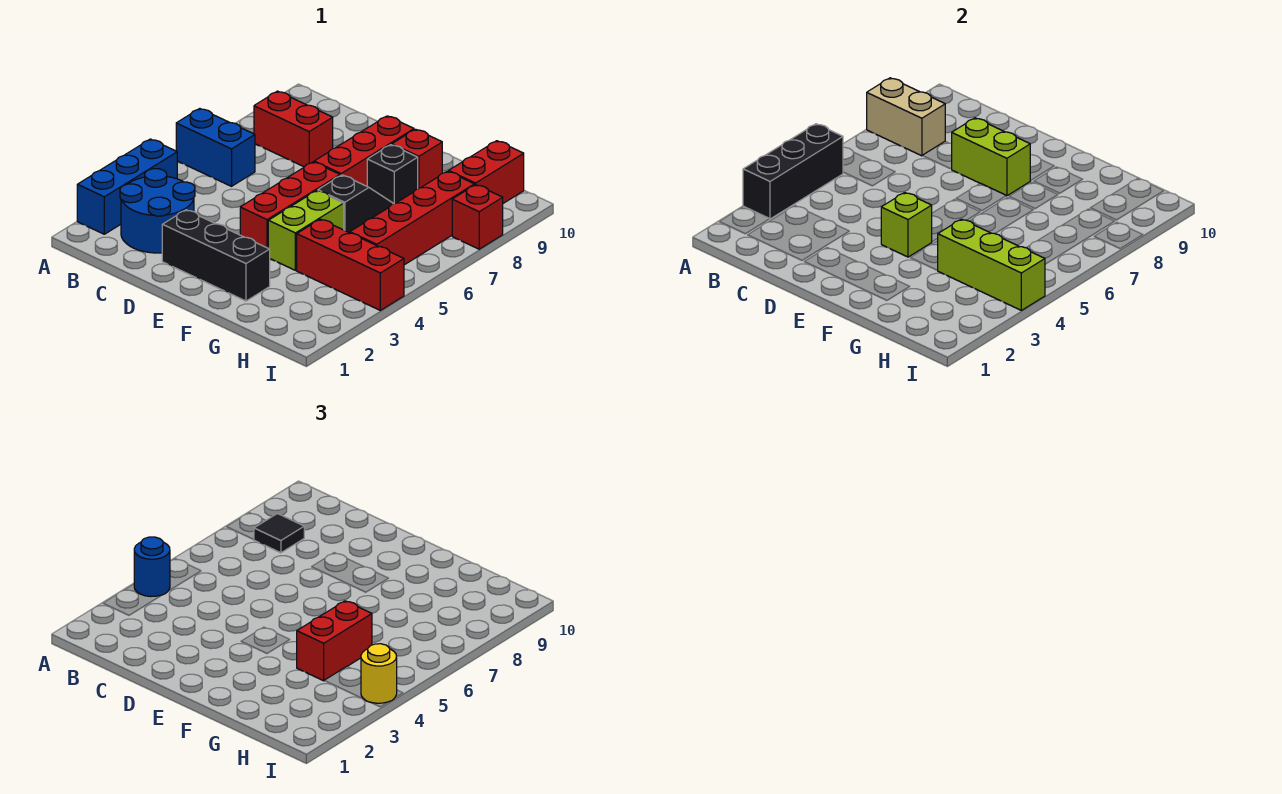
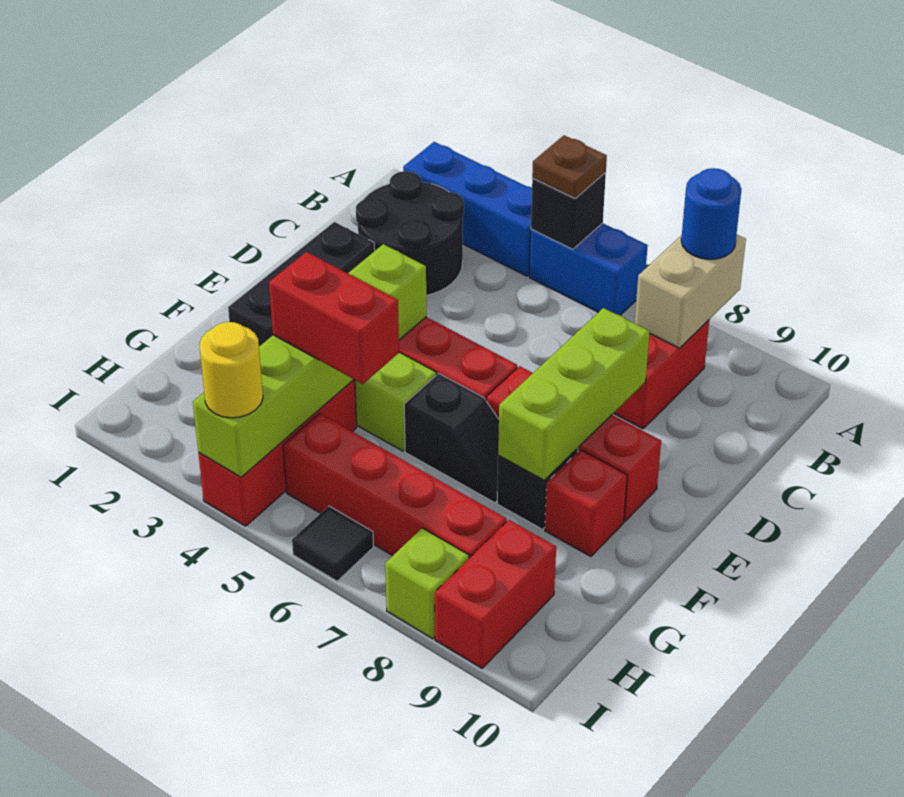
black 1x3 brick [743,124,843,219] -> black 1x1 brick [531,172,606,249]
blue 1x1 round brick [134,537,170,597] -> blue 1x1 round brick moved to [681,168,741,259]
none -> brown 1x1 plate [532,135,607,199]
blue 1x2 brick [176,109,255,186] -> blue 1x2 brick turned to [529,223,648,315]
blue 2x2 round brick [120,169,195,253] -> black 2x2 round brick [356,171,464,295]
black 1x1 tile [254,514,304,553] -> black 1x1 tile moved to [292,506,373,581]
lime 1x2 brick [952,118,1030,196] -> lime 1x3 brick [498,308,650,480]
red 1x2 brick [449,141,524,203] -> red 1x2 brick turned to [435,520,556,668]
red 1x1 brick [452,185,503,249] -> lime 1x1 brick [385,528,469,639]

